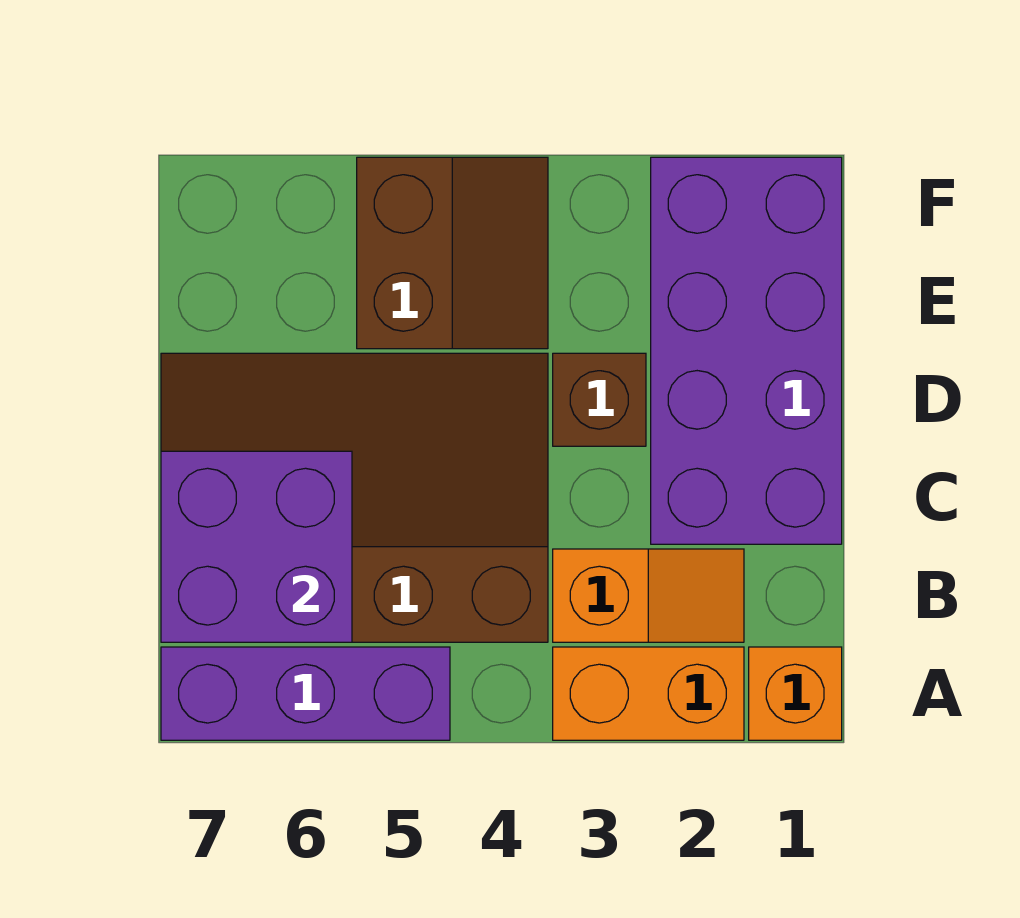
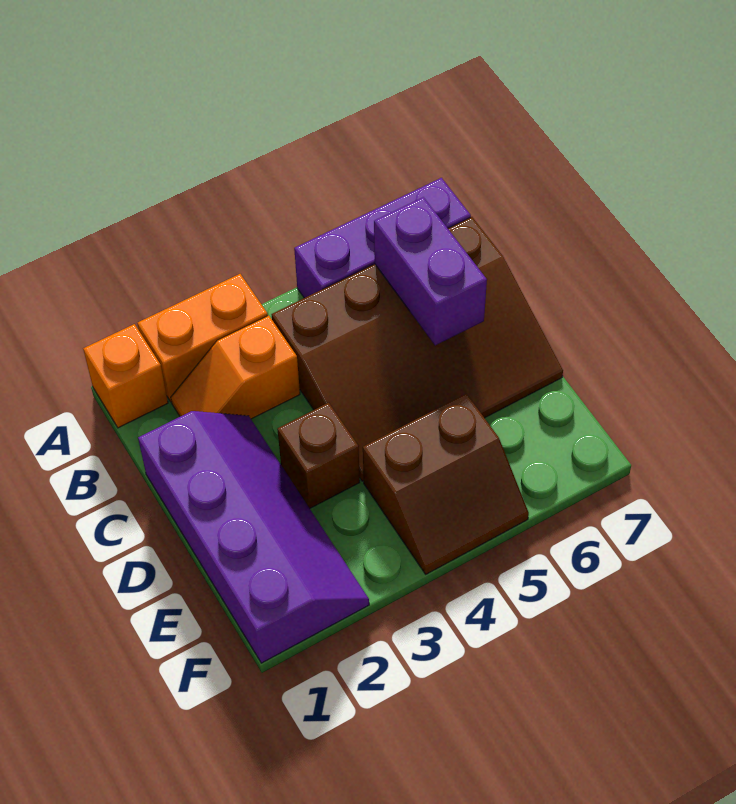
purple 2x2 brick [161,451,352,642] -> purple 1x2 brick [374,197,487,345]
purple 2x4 brick [651,157,842,544] -> purple 2x4 slope [138,411,369,663]
brown 2x2 slope [357,157,548,349] -> brown 2x2 slope turned to [363,394,529,574]

